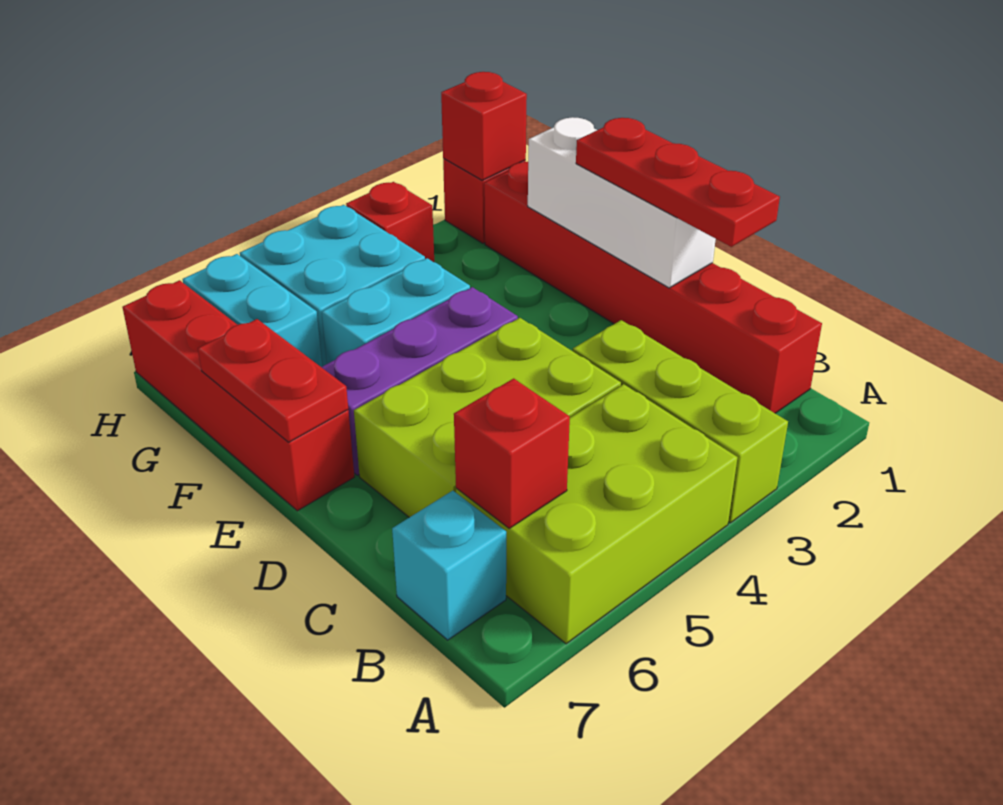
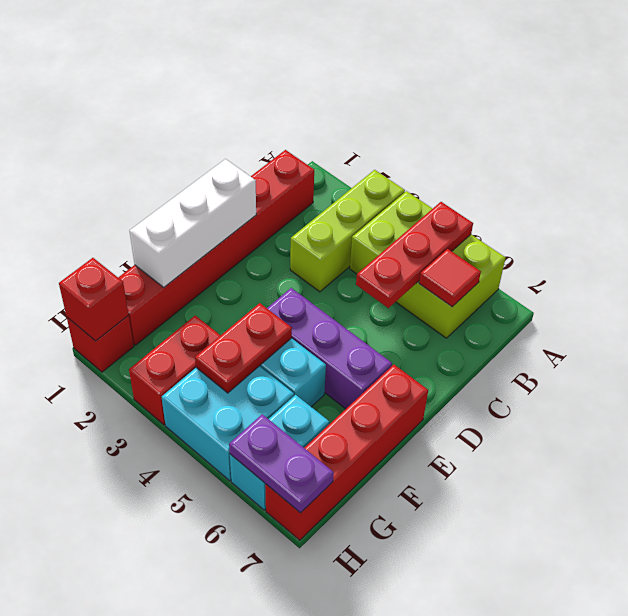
red 1x1 brick [454,378,570,528] -> red 1x1 tile [419,249,481,307]
cyan 1x1 brick [392,491,506,640] -> none
red 1x3 plate [576,118,780,247] -> red 1x3 plate moved to [356,202,473,308]
lime 2x3 brick [354,318,621,517] -> none
red 1x2 plate [198,319,348,442] -> red 1x2 plate moved to [195,303,292,393]
red 1x1 brick [346,182,434,262] -> red 1x2 brick [129,316,221,425]
none -> purple 1x2 plate [229,414,334,513]

